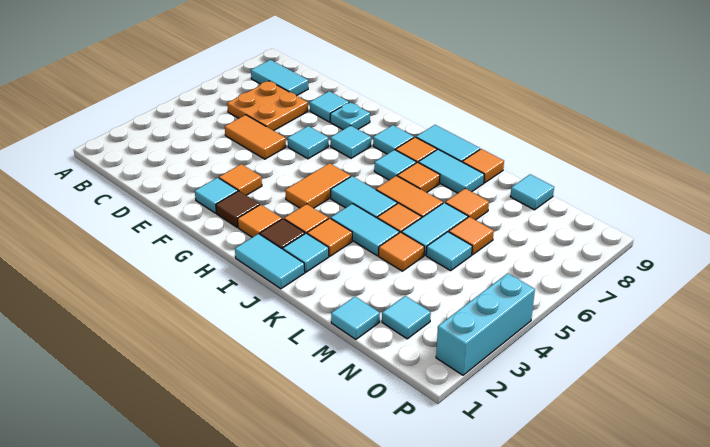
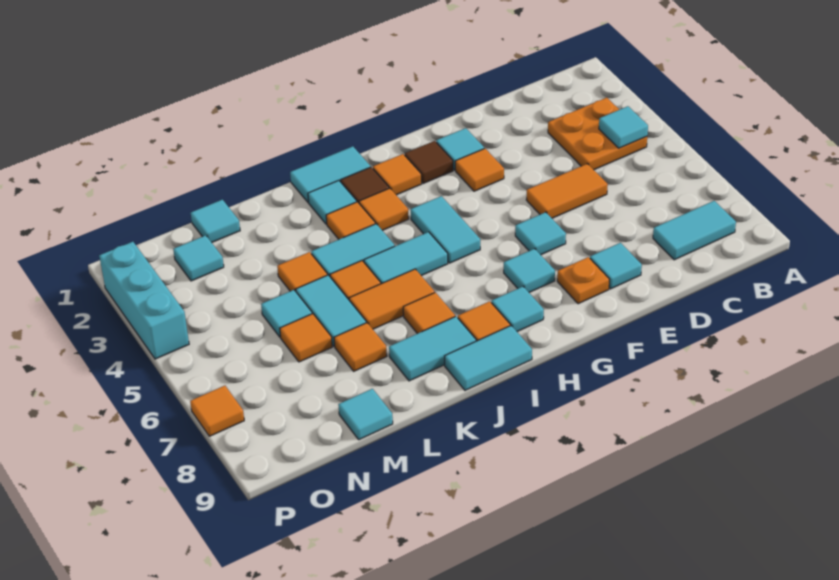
orange 2x2 plate [227,81,308,131] -> orange 2x2 plate moved to [548,98,647,170]
cyan 1x1 plate [330,102,370,130] -> orange 1x1 plate [557,257,609,304]
orange 1x2 tile [285,163,351,208] -> cyan 1x2 tile [411,196,480,263]
cyan 1x1 tile [374,150,416,180] -> cyan 1x1 tile moved to [599,106,648,148]
orange 1x1 tile [462,149,504,183] -> orange 1x1 tile moved to [190,386,244,436]

